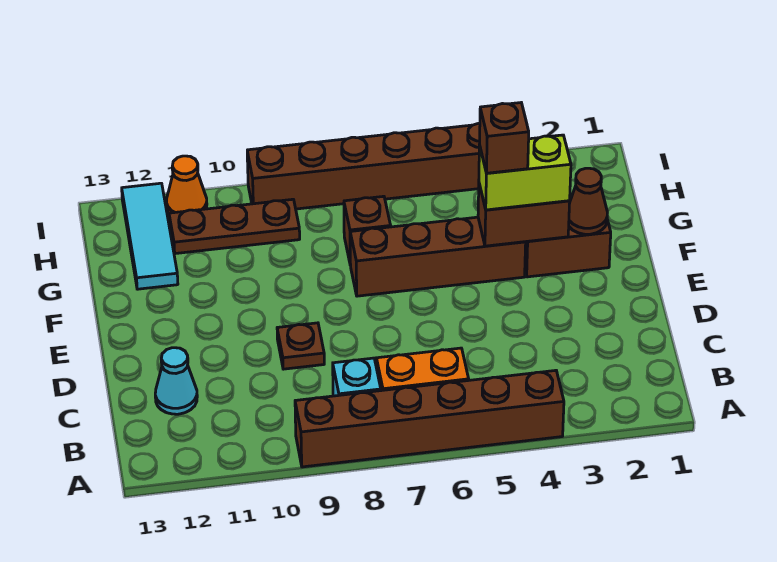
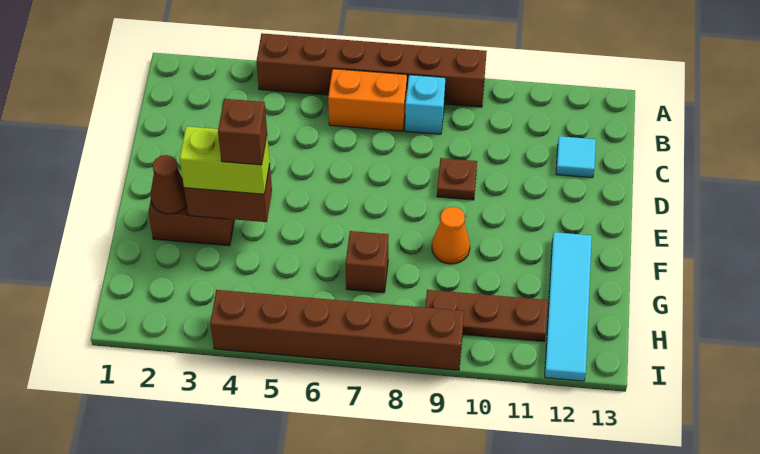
cyan 1x1 cone [155,348,197,414] -> cyan 1x1 tile [556,136,596,178]
brown 1x4 brick [350,217,526,296] -> none
cyan 1x3 tile [122,183,178,289] -> cyan 1x4 tile [545,232,592,381]
orange 1x1 cone [167,156,207,213] -> orange 1x1 cone moved to [432,207,470,264]

